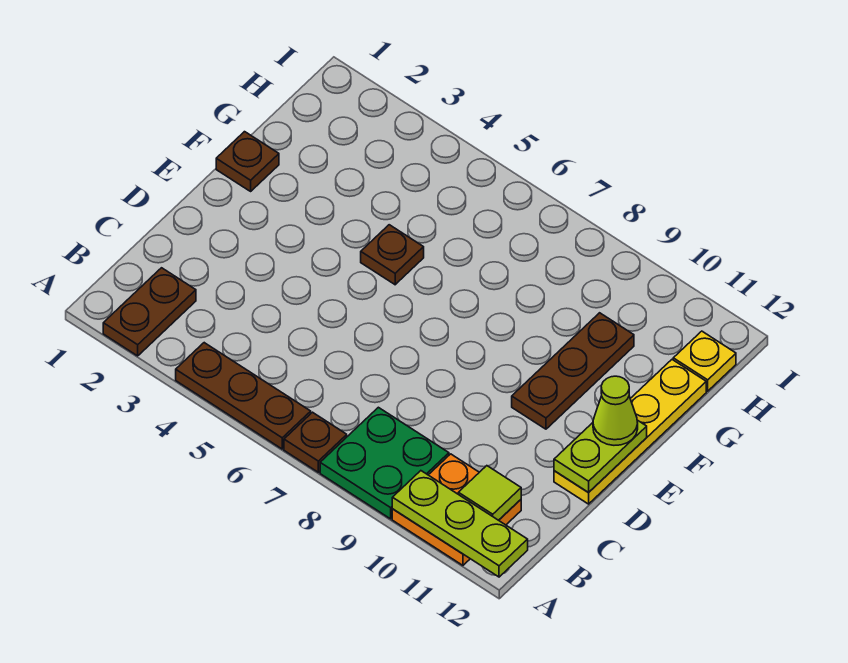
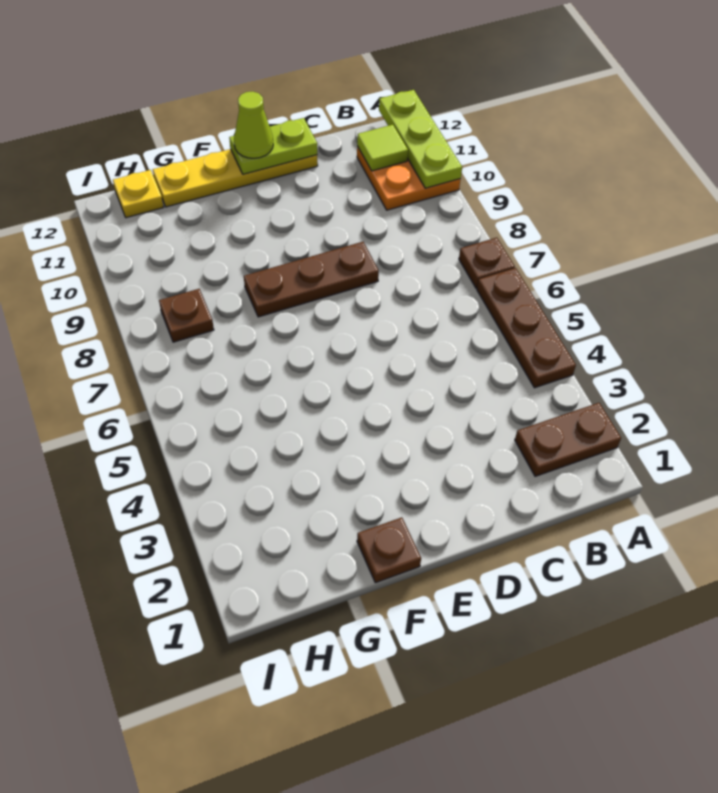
green 2x2 plate [320,407,449,519] -> none
brown 1x3 plate [512,313,634,429] -> brown 1x3 plate moved to [244,242,379,317]
brown 1x1 plate [361,225,424,285] -> brown 1x1 plate moved to [159,289,214,342]

